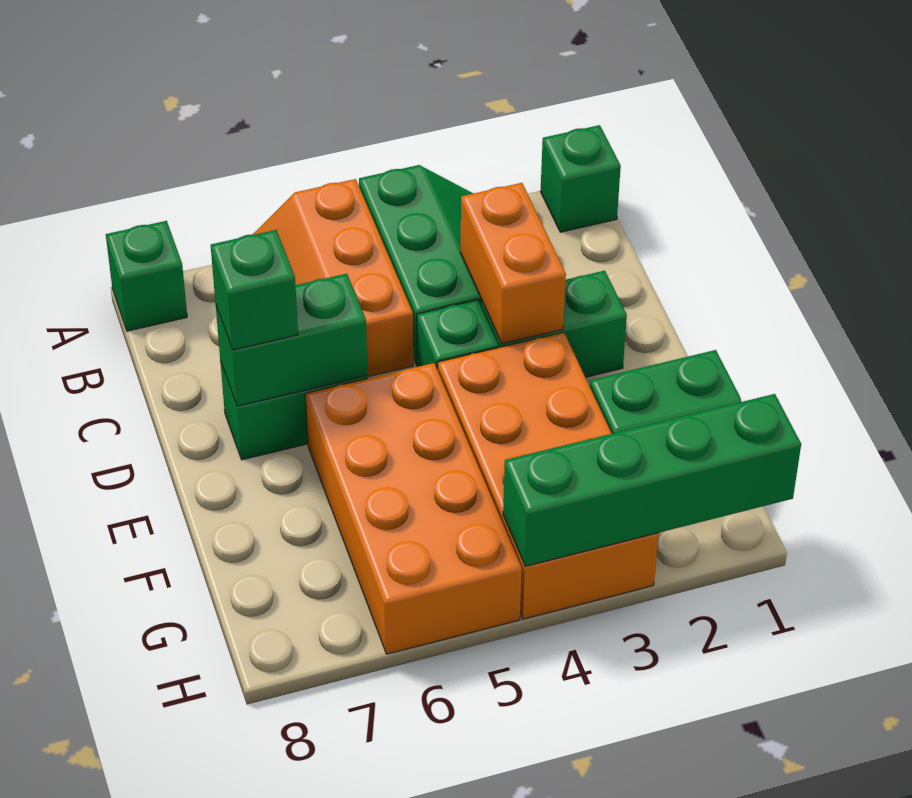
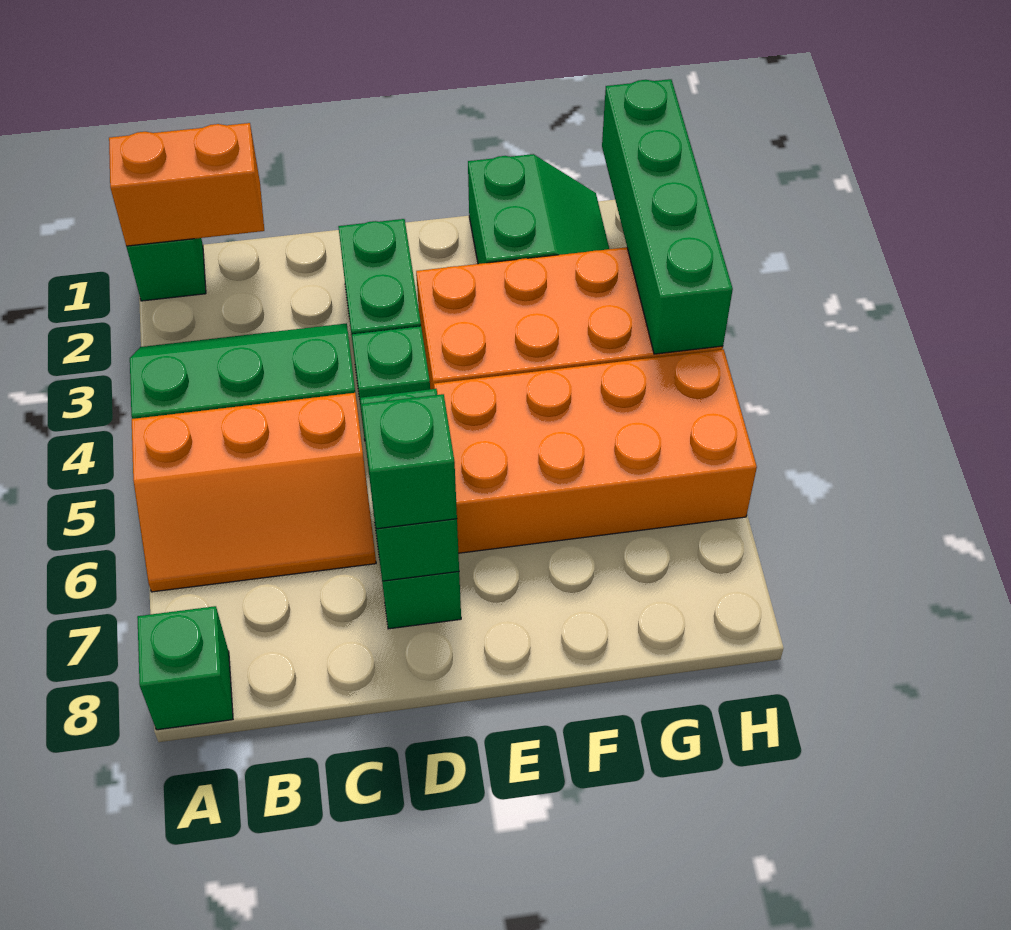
orange 1x2 brick [461,183,566,344] -> orange 1x2 brick moved to [109,123,264,246]

